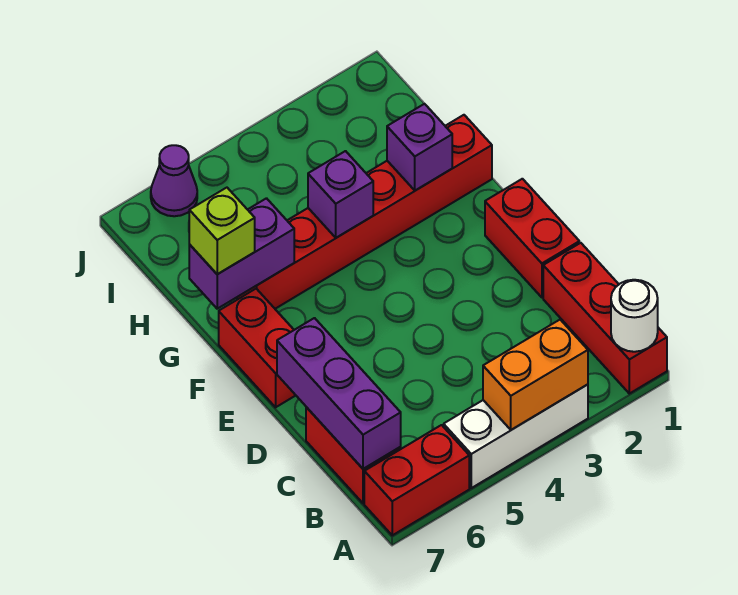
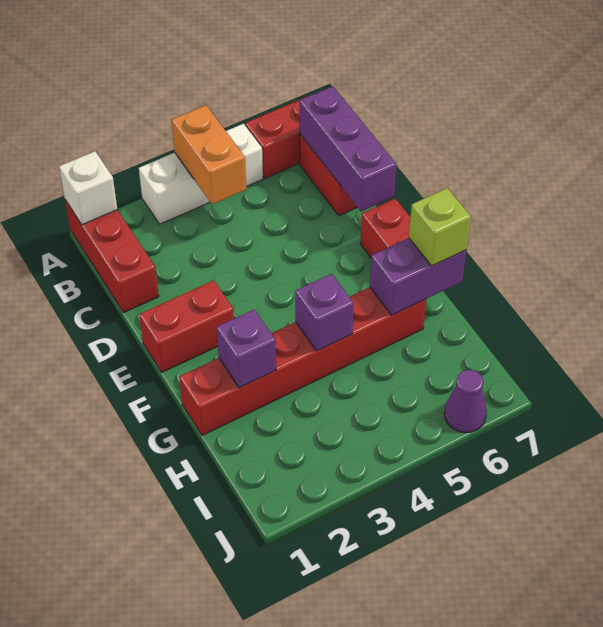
white 1x1 round brick [611,280,658,352] -> white 1x1 brick [59,151,117,225]
orange 1x2 brick [483,320,588,430] -> orange 1x2 brick turned to [172,105,246,204]
red 1x2 brick [485,179,579,297] -> red 1x2 brick turned to [139,280,234,372]

